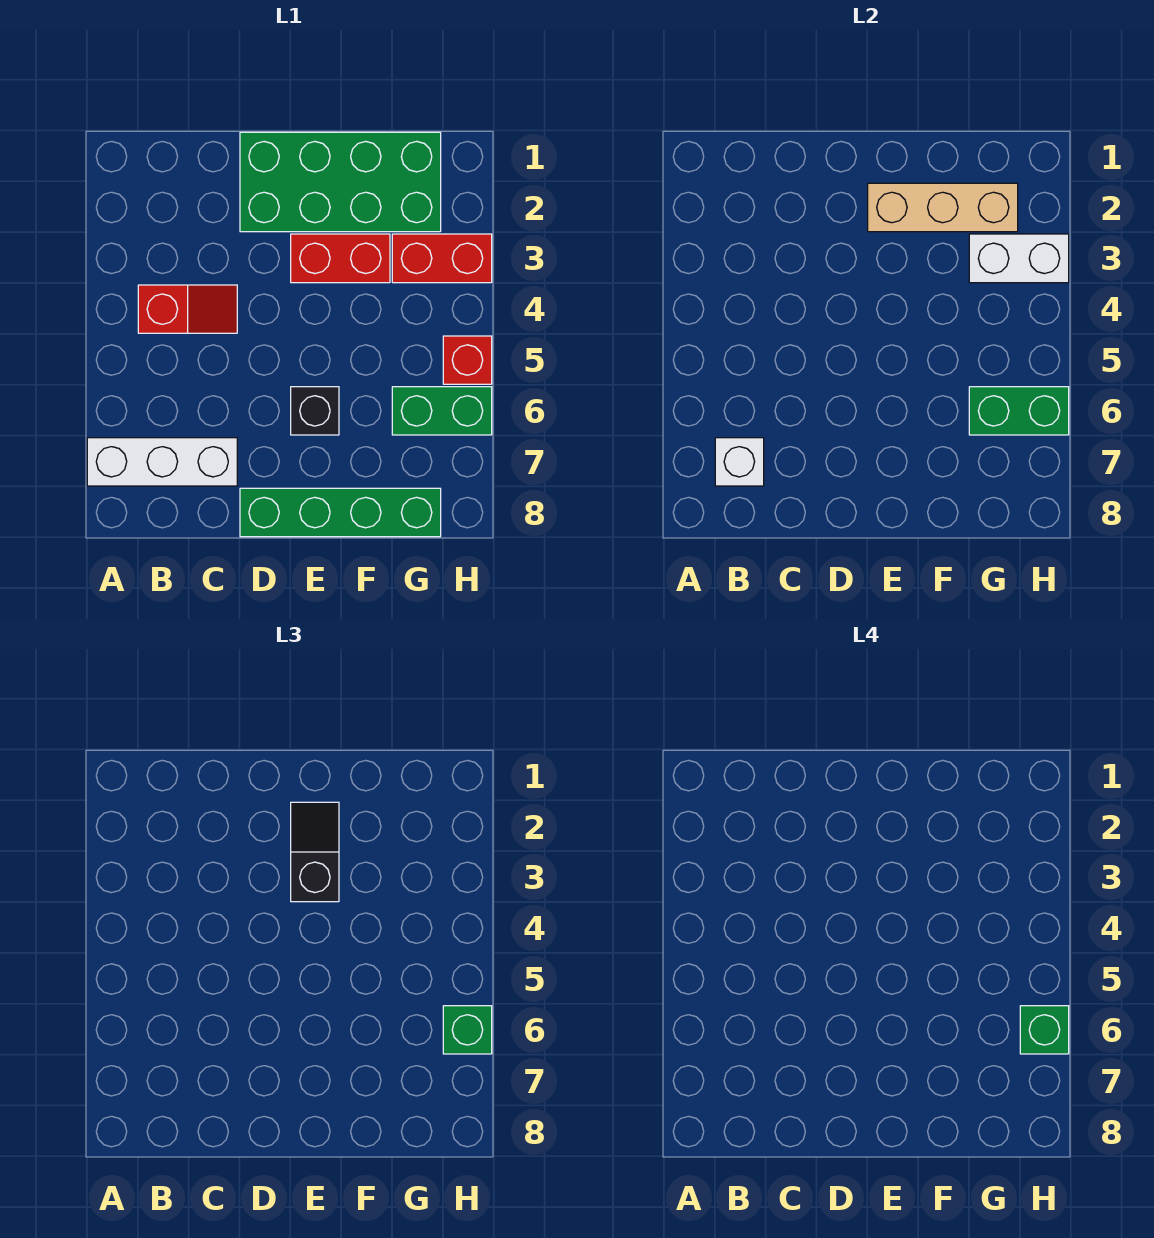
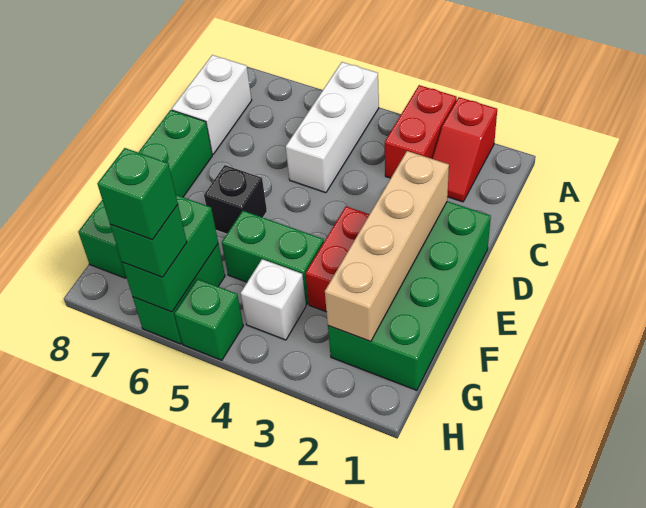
white 1x3 brick [87,438,237,486] -> white 1x3 brick moved to [286,62,379,193]
red 1x2 slope [138,285,237,333] -> red 1x2 slope moved to [432,97,497,202]
white 1x1 brick [715,438,764,486] -> white 1x1 brick moved to [241,259,306,340]
tan 1x3 brick [868,183,1018,232] -> tan 1x4 brick [325,151,449,342]
black 1x2 slope [291,802,339,902] -> none
none -> green 1x2 brick [222,211,324,304]
red 1x2 brick [392,234,492,283] -> red 1x2 brick moved to [385,85,457,178]
white 1x2 brick [969,234,1069,283] -> white 1x2 brick moved to [172,55,252,154]
red 1x1 brick [443,336,492,384] -> green 1x1 brick [174,279,243,360]

